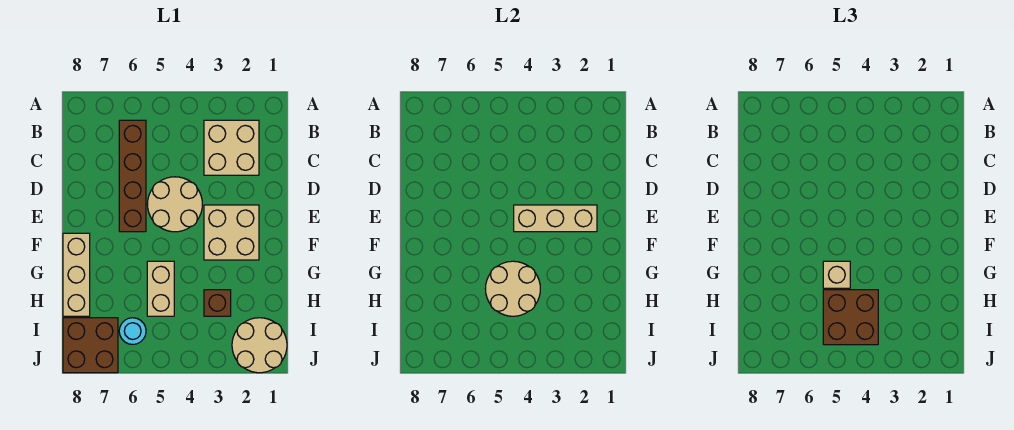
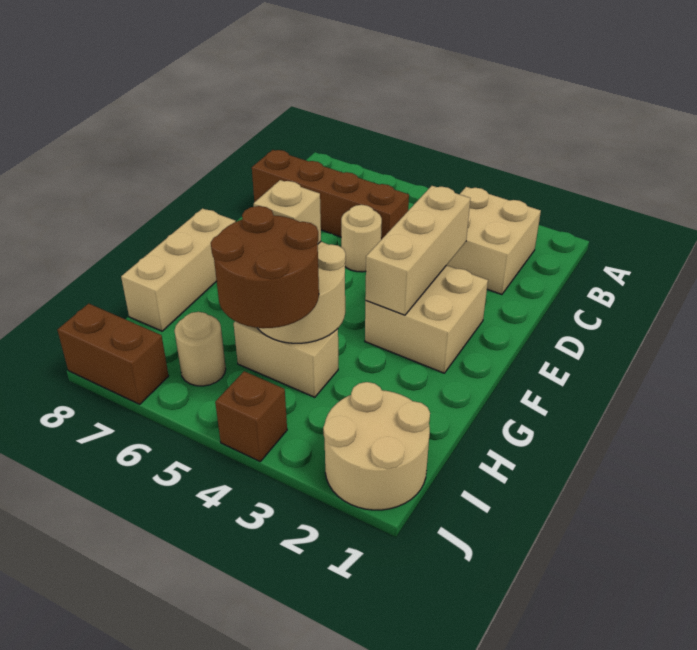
brown 1x4 brick [119,120,146,232] -> brown 1x4 brick turned to [252,150,409,240]
tan 2x2 round brick [147,177,202,232] -> tan 1x1 round brick [341,205,382,272]
tan 1x3 brick [514,205,597,232] -> tan 1x3 brick turned to [365,186,470,315]
tan 1x2 brick [147,261,174,316] -> tan 1x2 brick turned to [234,321,338,397]
brown 1x1 brick [204,290,231,316] -> brown 1x1 brick moved to [215,371,287,461]
brown 2x2 brick [823,290,878,345] -> brown 2x2 round brick [211,206,319,328]
cyan 1x1 round brick [119,318,146,345] -> tan 1x1 round brick [174,312,226,386]
brown 2x2 brick [63,318,118,373] -> brown 1x2 brick [58,304,169,404]

